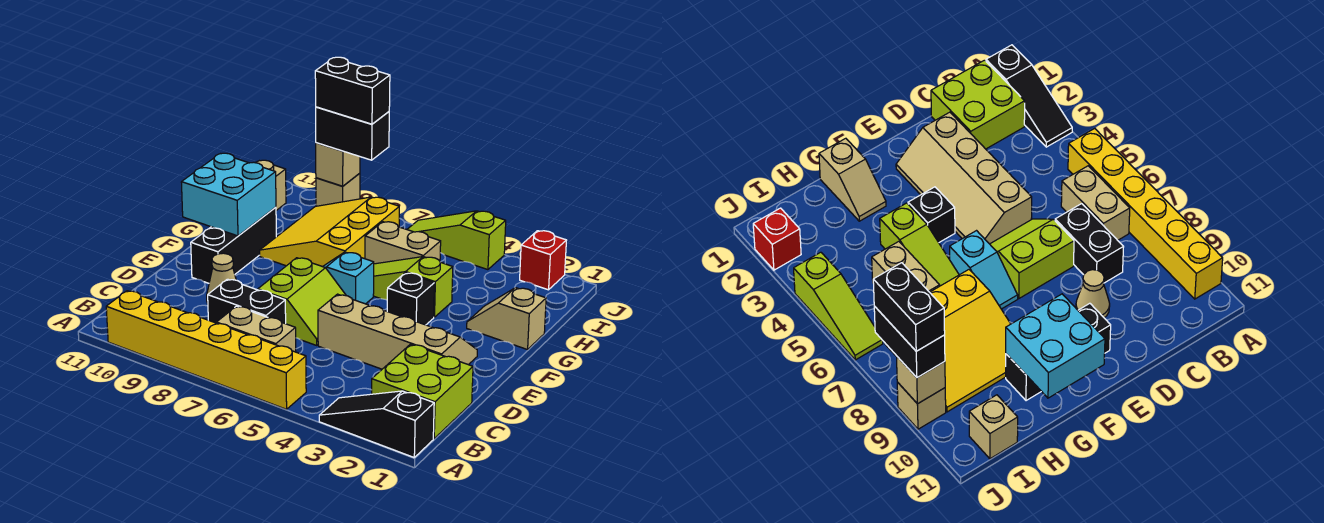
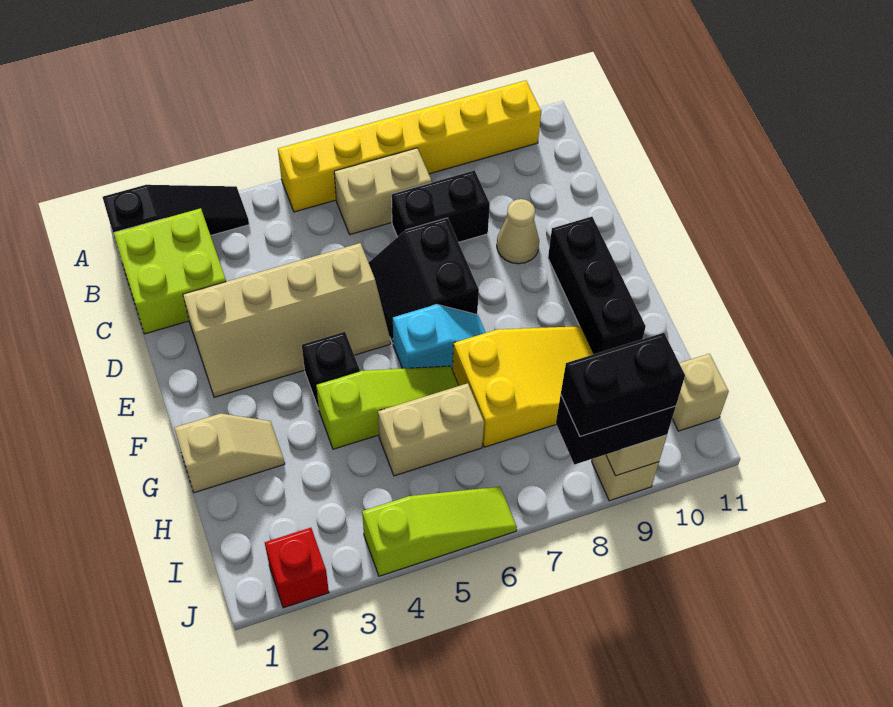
lime 2x2 slope [258,258,346,345] -> black 2x2 slope [369,218,479,343]
cyan 2x2 brick [181,153,276,236] -> none
yellow 3x3 slope [260,197,399,267] -> yellow 2x3 slope [452,326,593,447]

